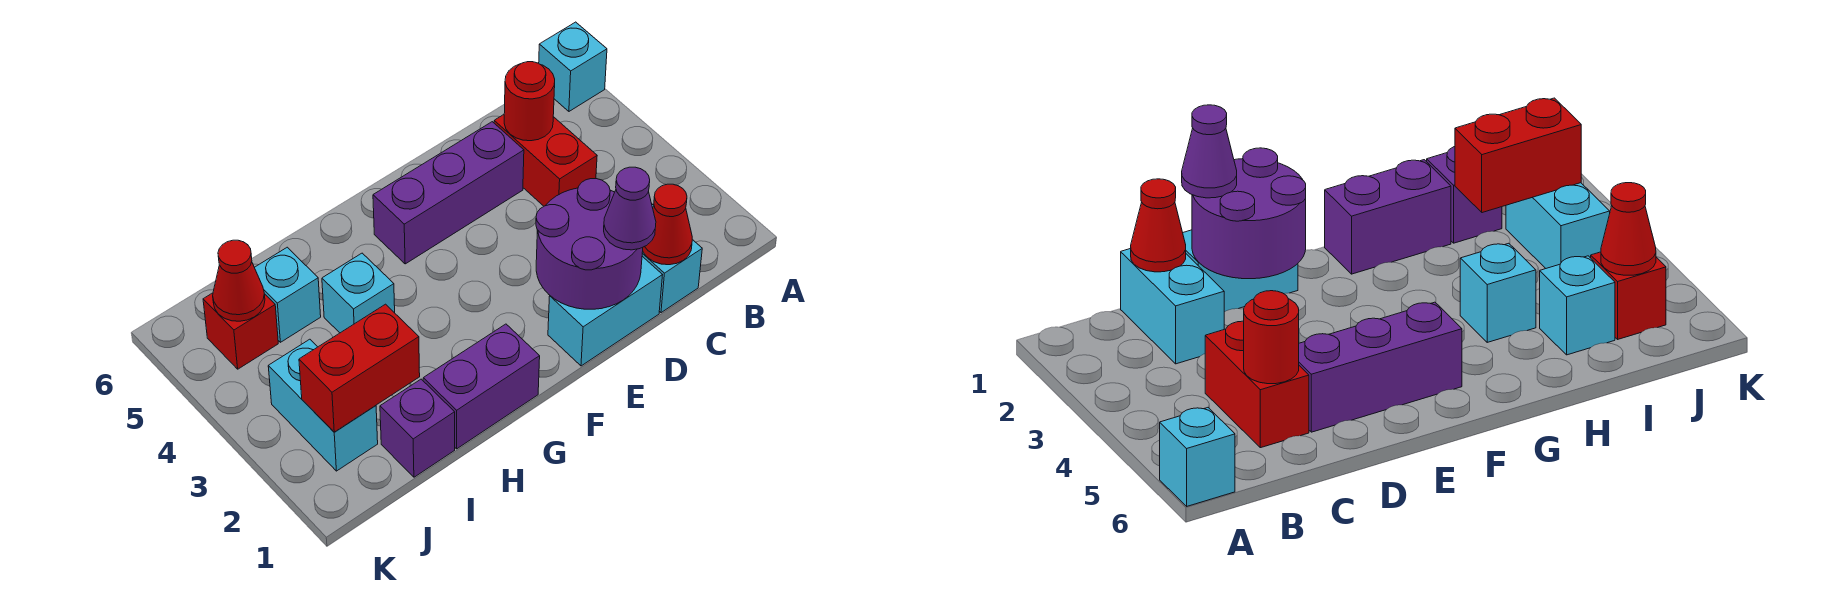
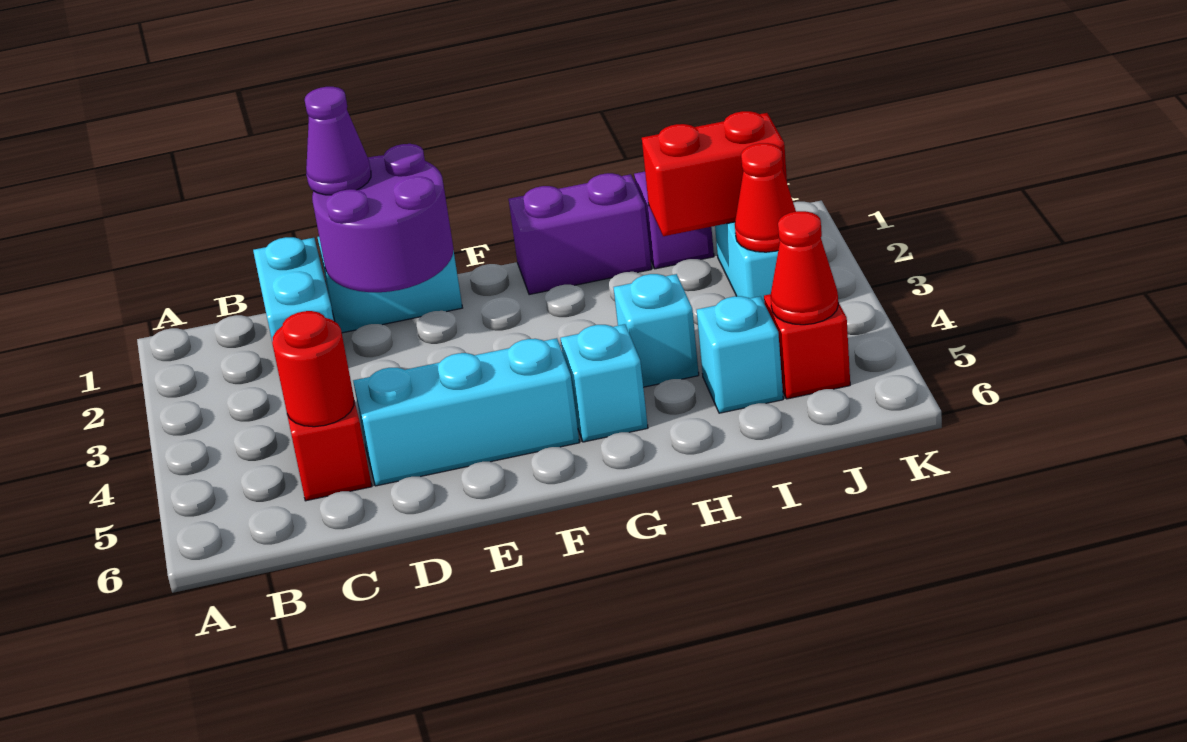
cyan 1x1 brick [539,22,607,111] -> cyan 1x1 brick moved to [561,324,648,442]
red 1x1 cone [643,184,692,265] -> red 1x1 cone moved to [735,143,796,252]
purple 1x3 brick [373,122,524,264] -> cyan 1x3 brick [353,338,580,486]

